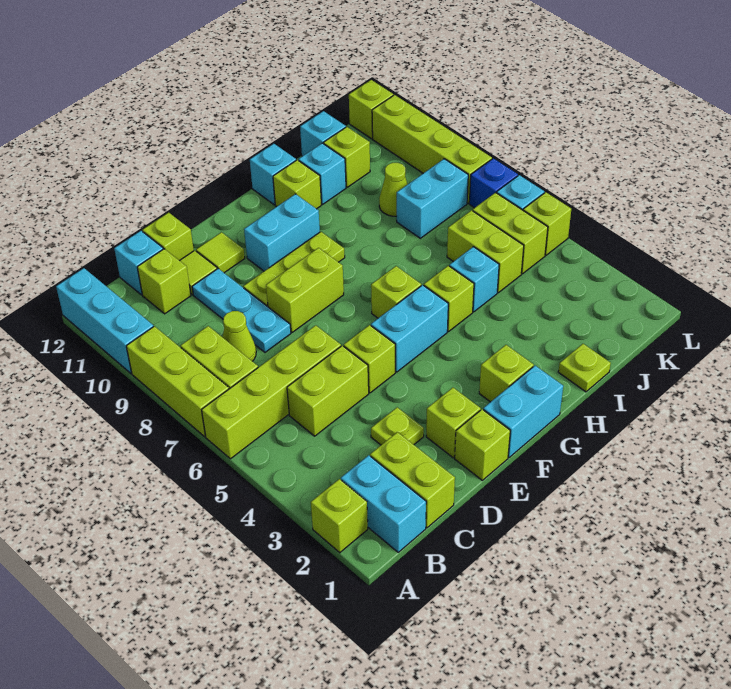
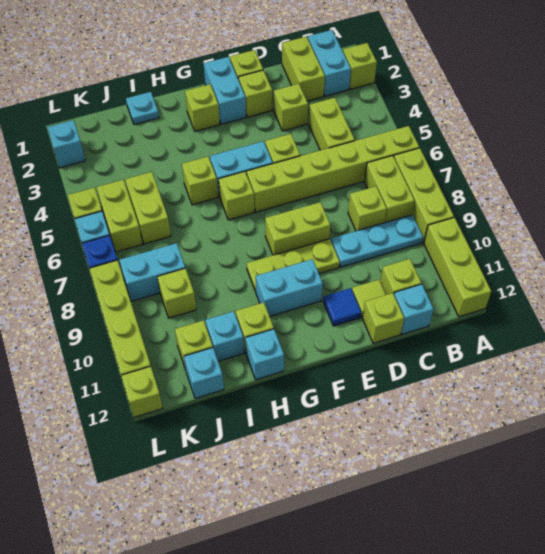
lime 1x4 brick [202,325,341,459] -> lime 1x6 brick [247,126,419,212]
cyan 1x3 brick [56,268,154,373] -> lime 1x3 brick [424,218,491,317]
lime 1x2 brick [287,346,369,436] -> lime 1x2 brick turned to [309,98,355,150]
lime 1x1 cone [223,311,256,361] -> lime 1x1 brick [348,186,387,231]
lime 1x1 plate [371,407,424,445] -> lime 1x1 brick [274,84,308,131]
cyan 1x3 plate [192,269,291,352] -> cyan 1x3 plate turned to [331,215,423,267]
lime 1x1 tile [196,232,245,273] -> blue 1x1 tile [323,288,361,326]
cyan 1x2 brick [483,366,563,457] -> cyan 1x2 brick turned to [204,57,246,124]
lime 1x1 plate [558,344,611,392] -> cyan 1x1 plate [126,92,159,125]
cyan 1x1 brick [449,247,499,312] -> cyan 1x1 brick moved to [47,120,85,168]
lime 1x1 cone [379,163,408,216] -> lime 1x1 brick [158,268,196,318]

